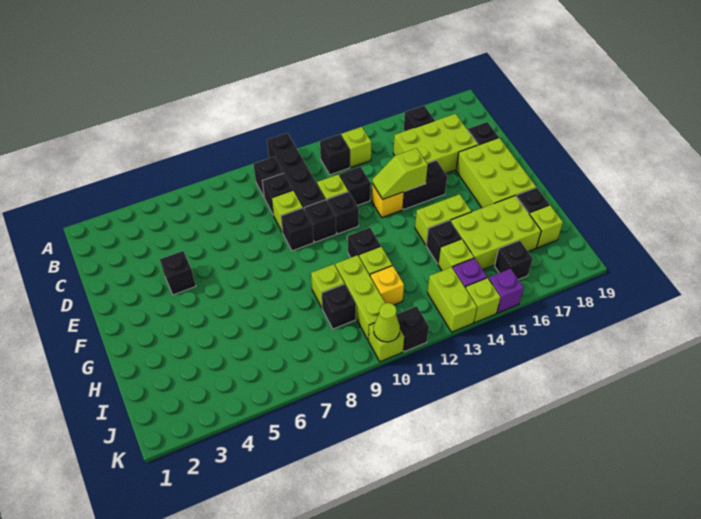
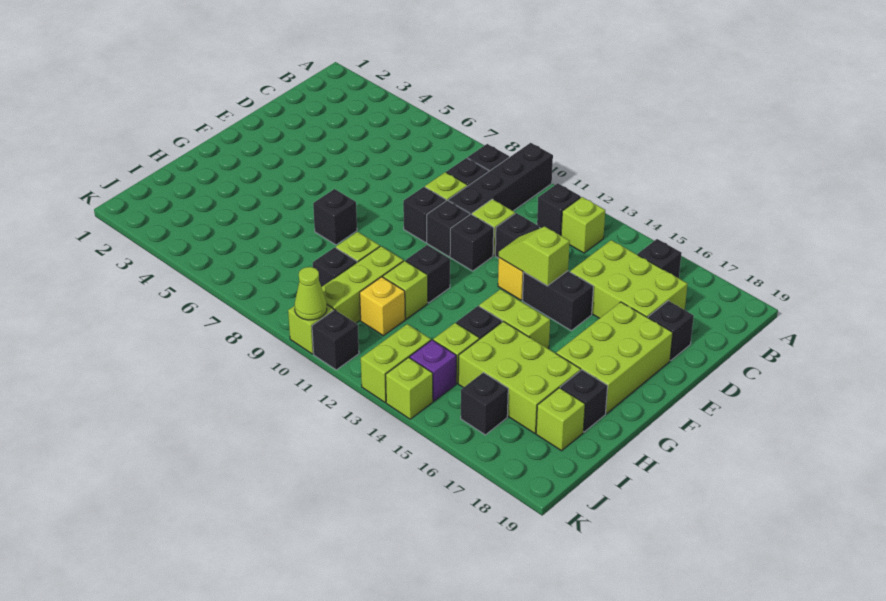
black 1x1 brick [160,251,196,295] -> black 1x1 brick moved to [313,189,357,245]
purple 1x1 brick [489,269,524,313] -> none

